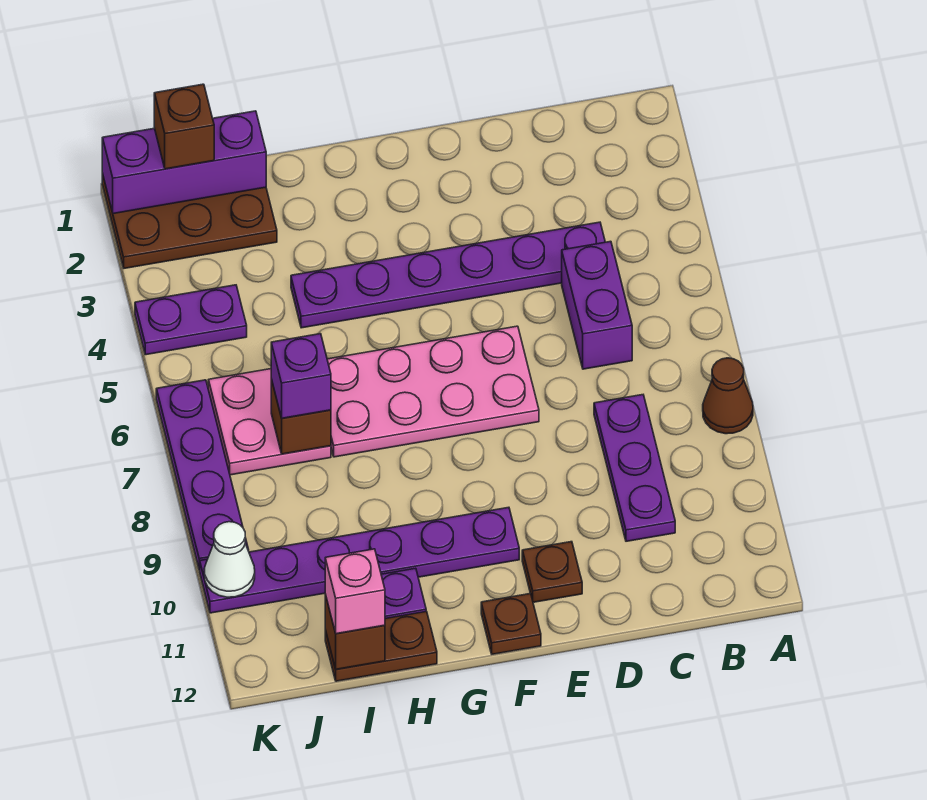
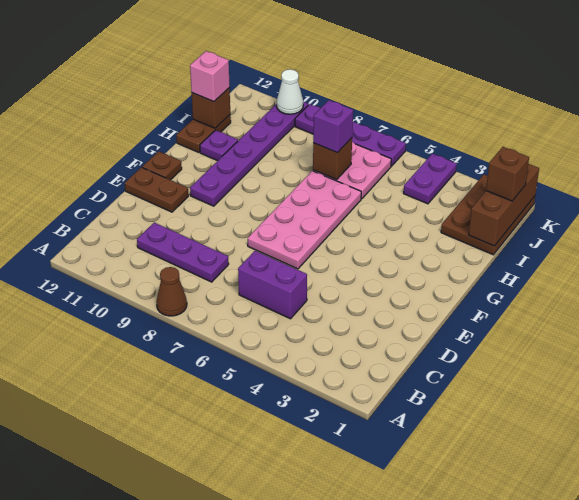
purple 1x6 plate [291,222,605,328] -> none
brown 1x1 plate [522,542,582,602] -> brown 1x2 plate [125,167,189,212]
purple 1x3 brick [102,111,266,214] -> brown 1x3 brick [469,164,539,246]

